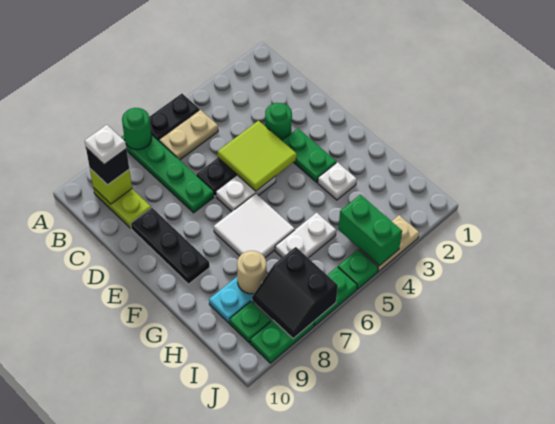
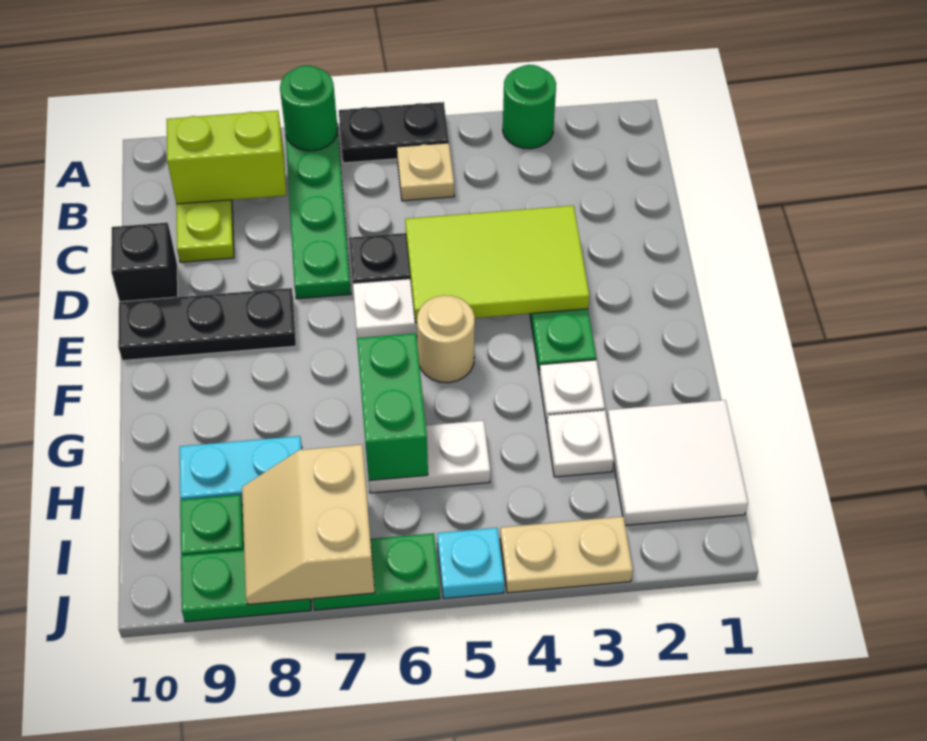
tan 1x2 plate [159,110,218,160] -> tan 1x1 plate [397,143,454,201]
lime 1x1 brick [90,169,132,204] -> lime 1x2 brick [167,111,286,204]
black 1x1 brick [86,148,129,185] -> black 1x1 brick moved to [111,223,178,302]
white 1x1 plate [85,125,126,164] -> white 1x1 plate moved to [547,410,614,477]
green 1x1 round brick [265,103,292,140] -> green 1x1 round brick moved to [503,65,556,149]
lime 2x2 tile [218,121,297,191] -> lime 2x3 tile [405,206,589,323]
black 1x3 plate [131,208,210,284] -> black 1x3 plate turned to [118,288,296,361]
white 2x2 tile [214,193,295,258] -> white 2x2 tile moved to [607,400,748,525]
tan 1x1 round brick [237,251,266,294] -> tan 1x1 round brick moved to [417,295,475,383]
green 1x2 brick [338,195,402,266] -> green 1x2 brick moved to [357,333,428,480]
black 2x2 slope [252,247,338,339] -> tan 2x2 slope [242,445,375,604]
green 1x1 plate [338,249,378,289] -> cyan 1x1 plate [437,528,504,599]

